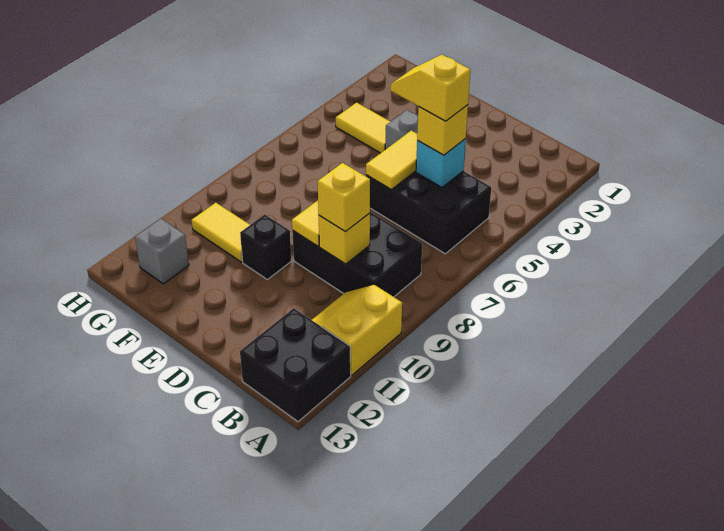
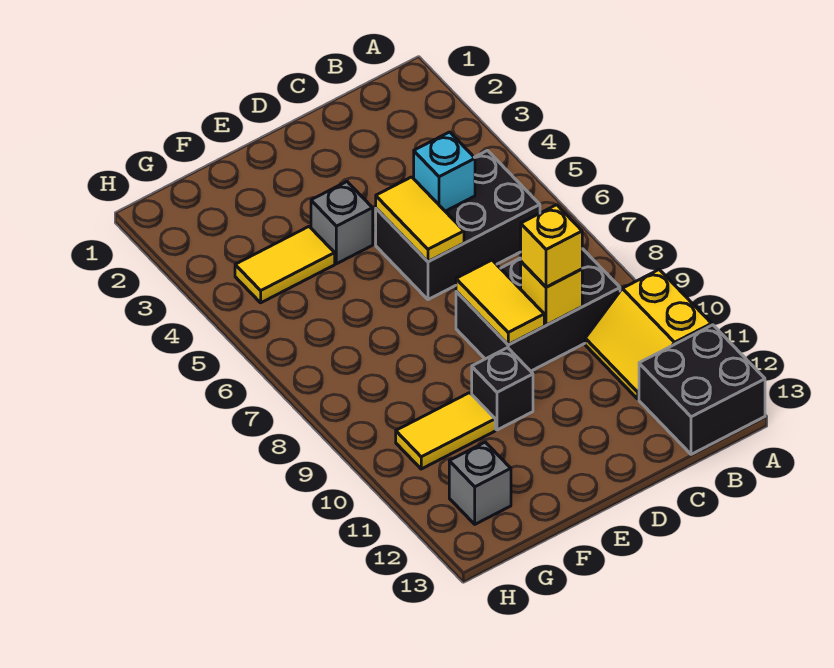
yellow 1x1 brick [417,105,468,155] -> none
yellow 1x2 slope [390,55,470,121] -> none

